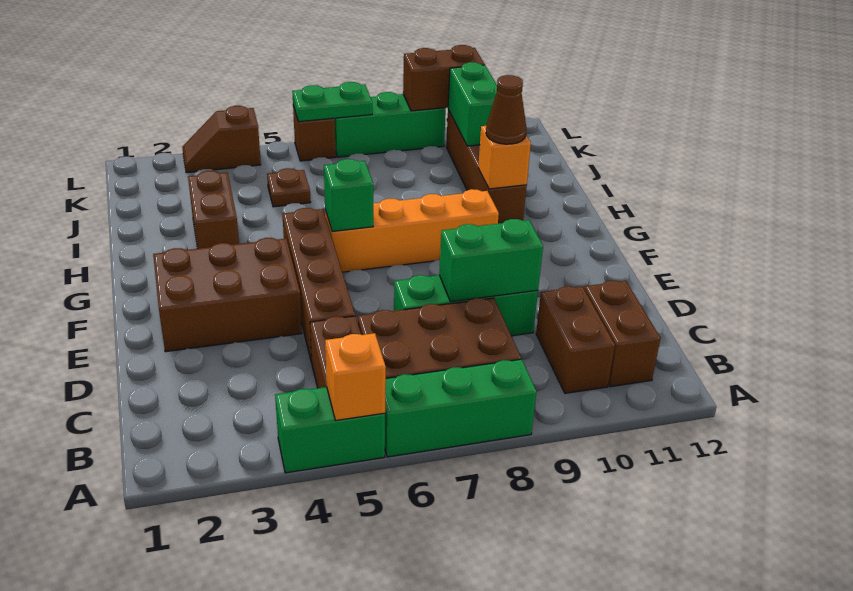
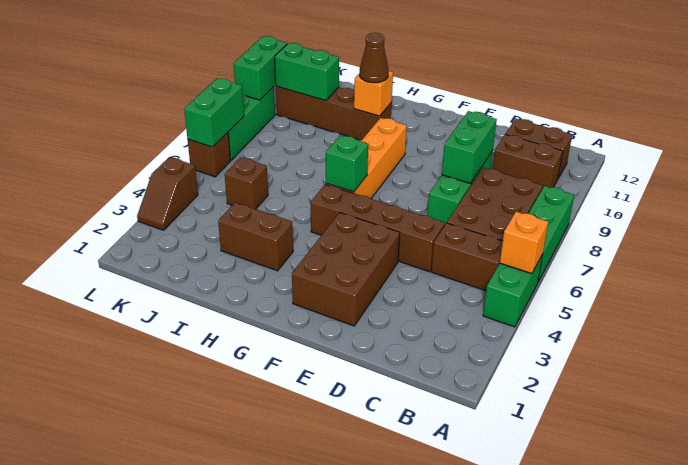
brown 1x1 plate [267,168,310,207] -> brown 1x1 brick [225,157,268,209]
green 1x2 plate [292,82,372,122] -> green 1x2 brick [184,78,244,147]
brown 1x2 brick [403,45,485,111] -> green 1x2 brick [234,36,287,100]

